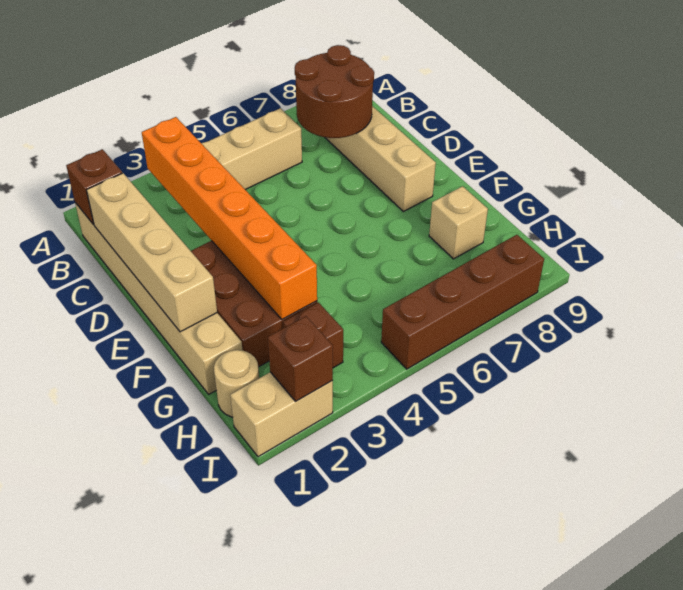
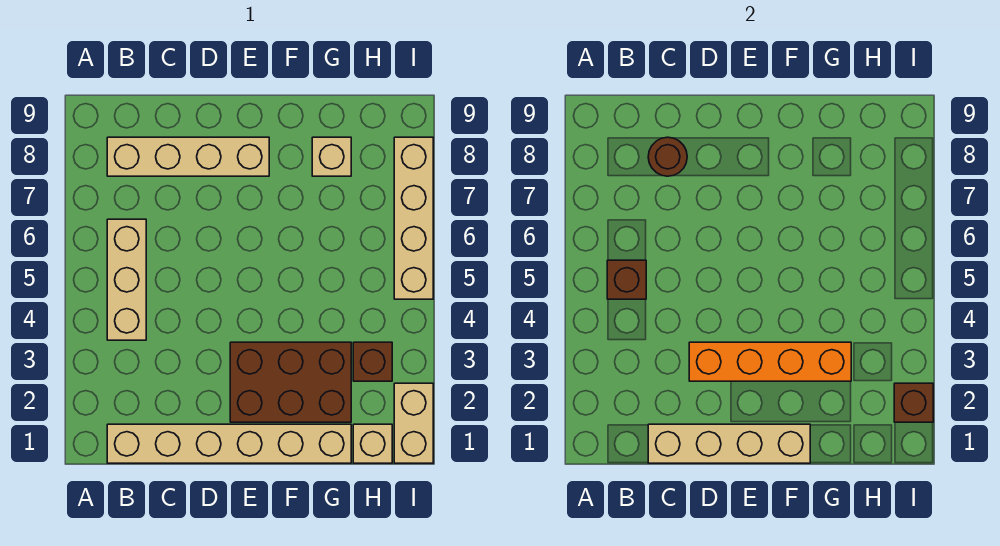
brown 1x1 brick [66,149,122,225] -> brown 1x1 brick moved to [607,260,646,299]
orange 1x6 brick [142,117,317,319] -> orange 1x4 brick [689,342,851,381]
brown 2x2 round brick [295,45,374,138] -> brown 1x1 round brick [648,137,687,176]
tan 1x1 round brick [214,350,259,417] -> tan 1x1 brick [353,424,392,463]
brown 1x4 brick [381,235,544,369] -> tan 1x4 brick [394,137,433,299]

